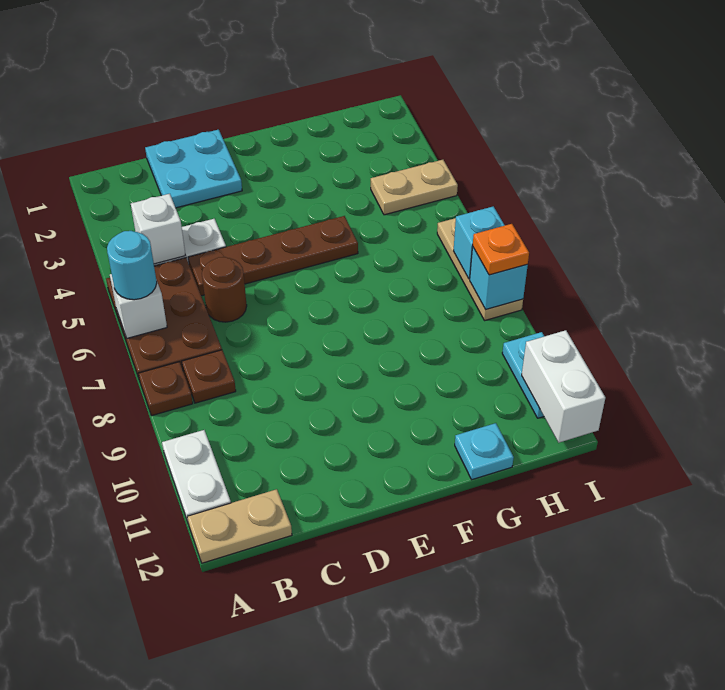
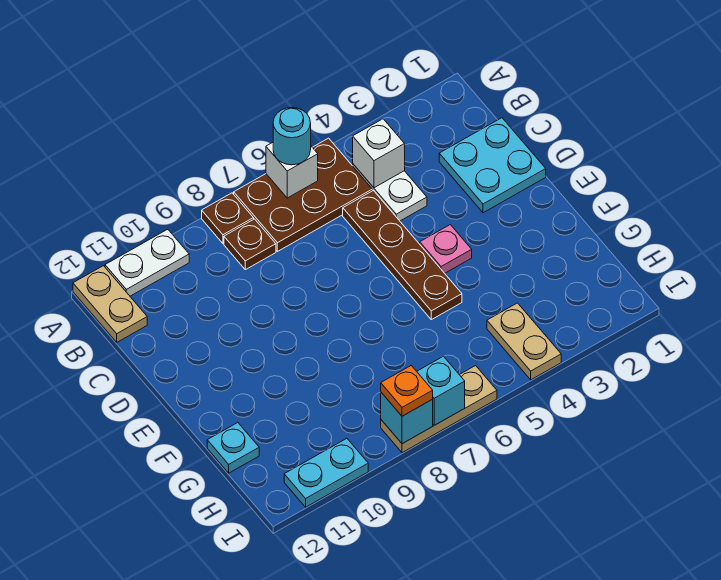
brown 1x1 round brick [202,257,247,322] -> none
none -> pink 1x1 plate [420,225,472,273]
white 1x2 brick [522,330,605,443] -> none

